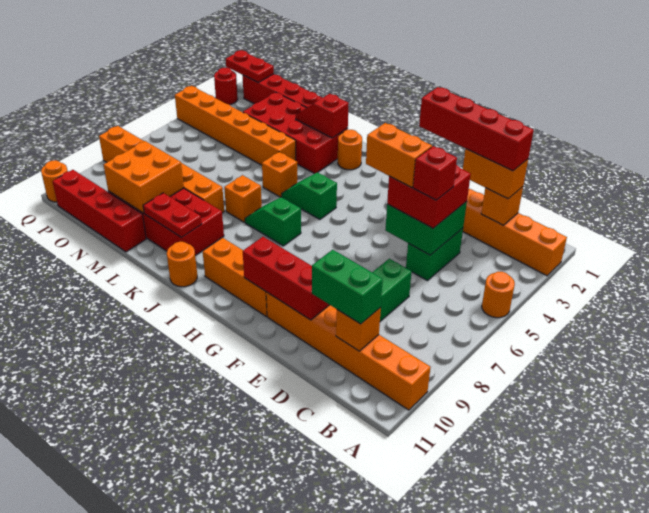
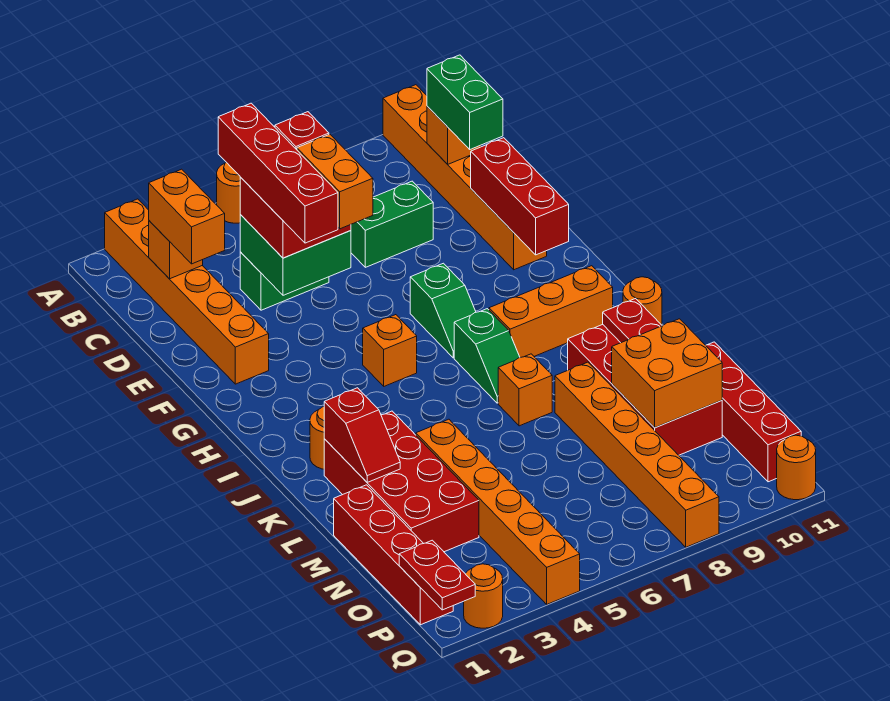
red 1x4 brick [419,87,534,171] -> red 1x4 brick moved to [218,103,338,243]
orange 1x3 brick [203,238,267,316] -> orange 1x3 brick turned to [489,266,613,358]
green 1x2 slope [282,172,337,219] -> green 1x2 slope moved to [410,263,476,358]
orange 1x1 brick [262,152,297,197] -> orange 1x1 brick moved to [363,315,417,386]
red 1x1 round brick [214,68,238,105] -> orange 1x1 round brick [464,564,503,628]

